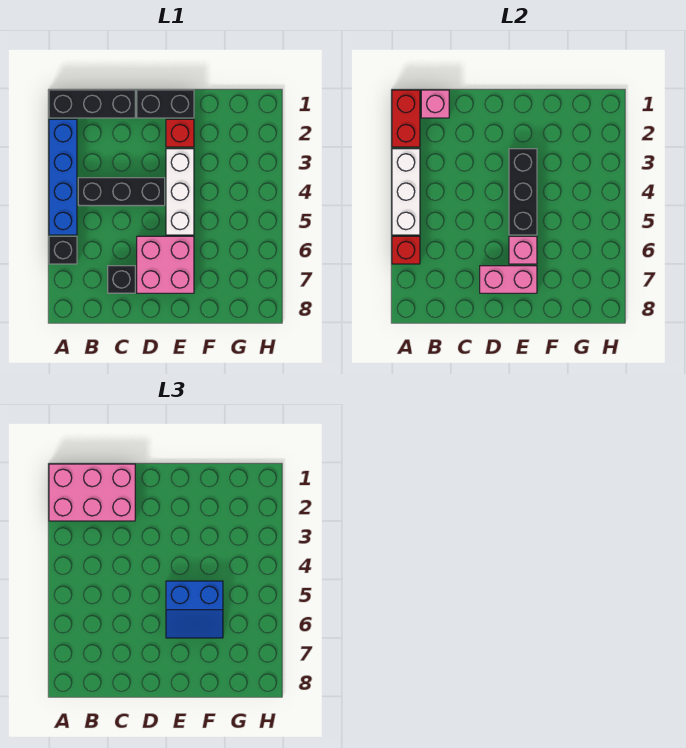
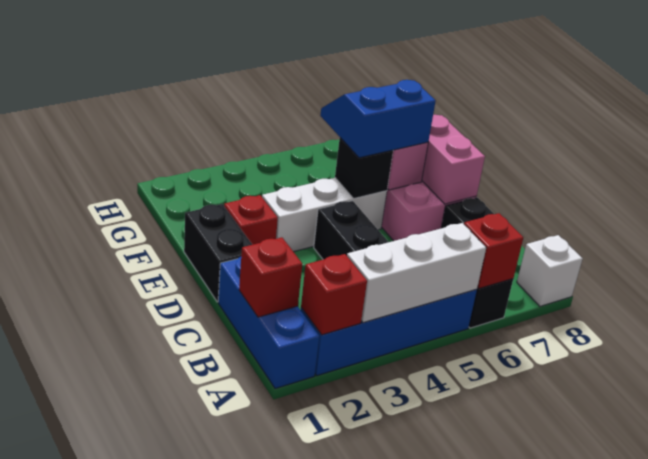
black 1x3 brick [49,90,135,118] -> blue 1x3 brick [218,257,319,389]
red 1x2 brick [392,90,420,147] -> red 1x1 brick [301,254,367,335]
pink 2x3 brick [49,464,135,521] -> none
none -> white 1x1 brick [517,235,583,306]
pink 1x1 brick [421,90,449,118] -> red 1x1 brick [239,237,302,317]
black 1x3 brick [509,149,537,235] -> black 1x1 brick [335,138,393,198]
blue 2x2 slope [166,581,223,638] -> blue 2x2 slope turned to [320,80,435,158]

